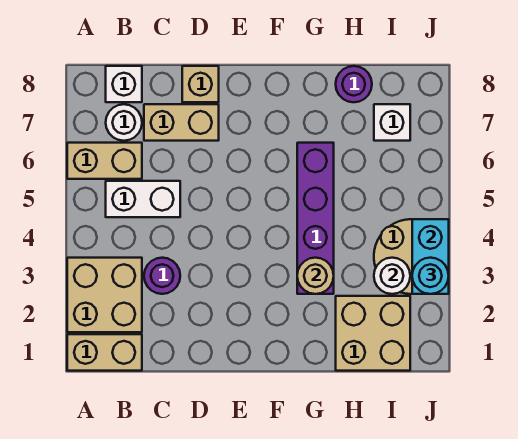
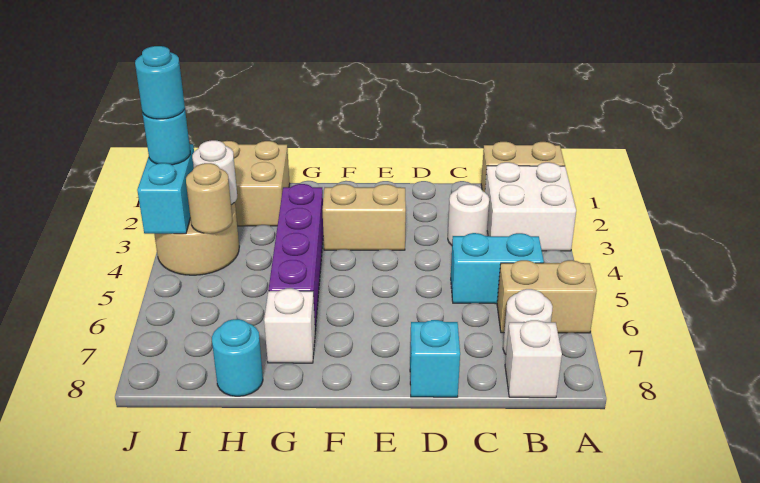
tan 2x2 brick [67,258,142,332] -> white 2x2 brick [485,162,576,251]
white 1x2 brick [106,181,180,217] -> cyan 1x2 brick [451,233,544,304]
purple 1x1 round brick [144,258,180,294] -> white 1x1 round brick [448,184,489,245]
tan 1x2 brick [144,104,219,141] -> tan 1x2 brick moved to [323,184,406,250]
tan 1x1 brick [182,66,219,102] -> cyan 1x1 brick [410,320,460,397]
tan 1x1 round brick [297,258,334,294] -> tan 1x1 round brick moved to [186,163,233,234]
purple 1x1 round brick [336,66,372,102] -> cyan 1x1 round brick [212,319,263,396]
white 1x1 brick [374,104,410,141] -> white 1x1 brick moved to [264,288,315,363]
none -> cyan 1x1 round brick [135,46,185,119]

